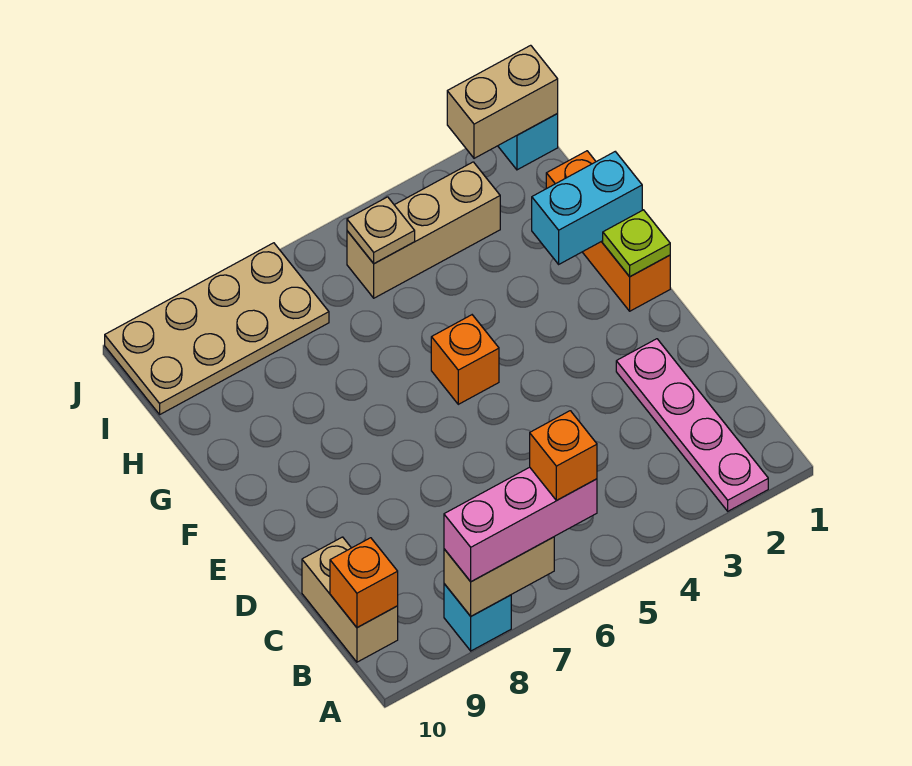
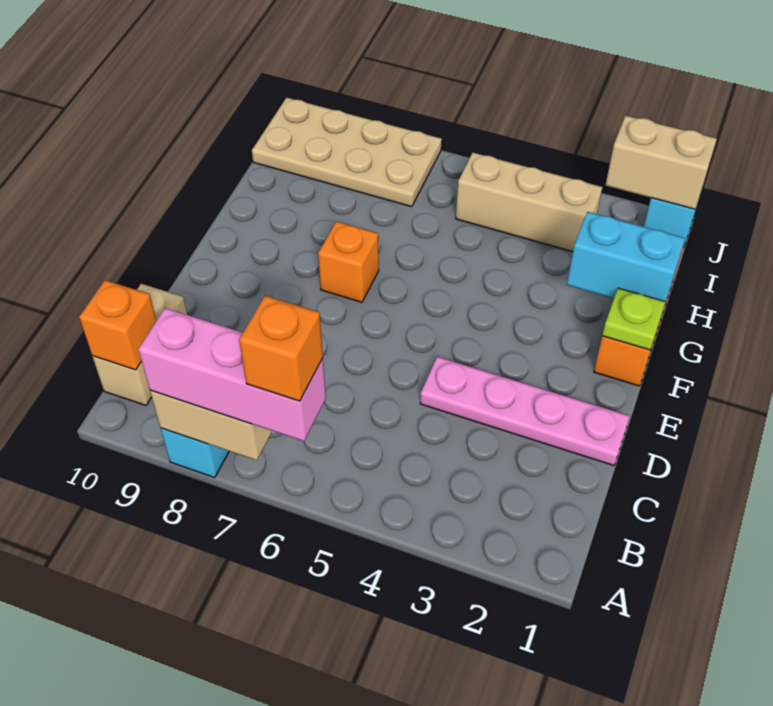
pink 1x4 plate [616,339,768,511] -> pink 1x4 plate turned to [420,357,630,466]
orange 1x1 brick [431,315,499,404] -> orange 1x1 brick moved to [318,221,379,302]
tan 1x1 plate [347,197,415,264] -> none

